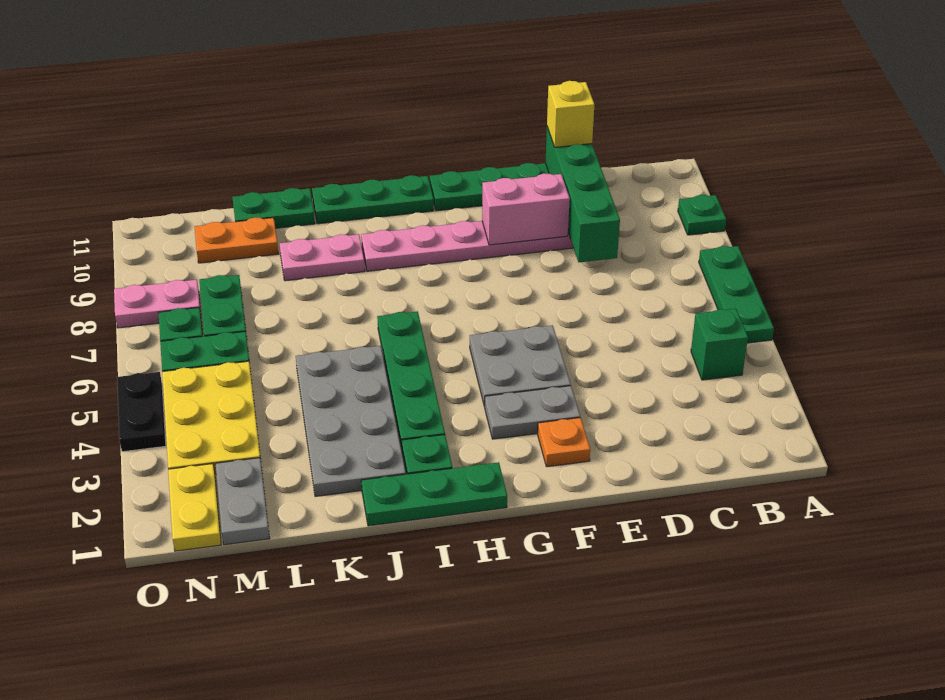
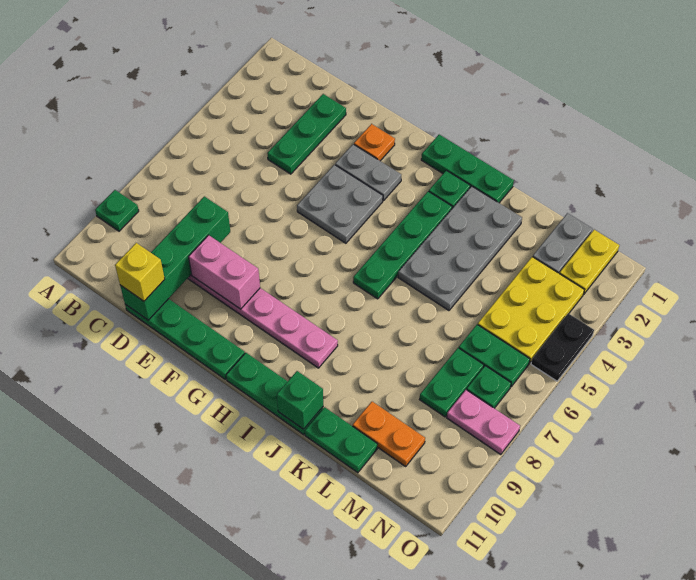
green 1x3 plate [699,246,774,343] -> green 1x3 plate moved to [267,94,346,174]
green 1x1 brick [691,309,748,380] -> green 1x1 brick moved to [277,371,323,429]
pink 1x2 plate [280,234,365,281] -> none

